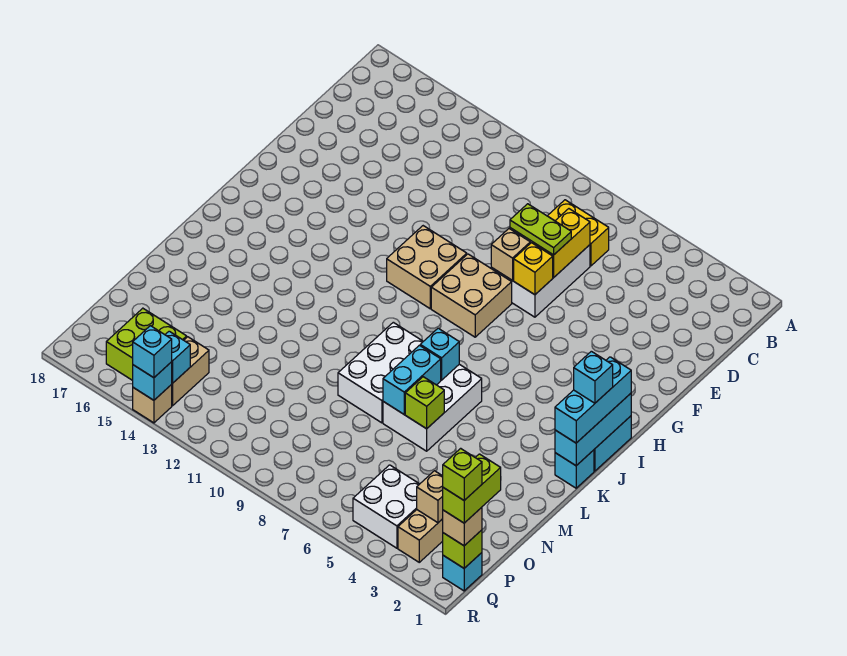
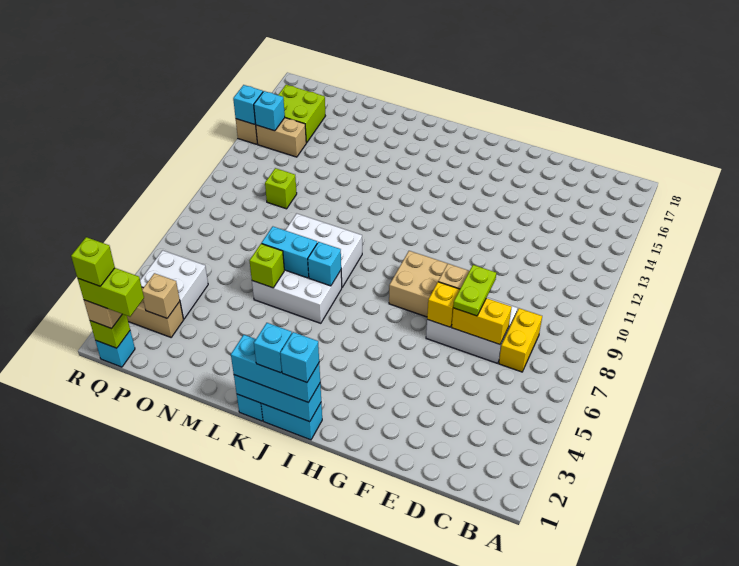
tan 2x2 brick [387,226,467,309] -> none
none -> lime 1x1 brick [265,168,297,209]
cyan 1x1 brick [133,326,172,378] -> cyan 1x1 brick moved to [280,332,319,382]

